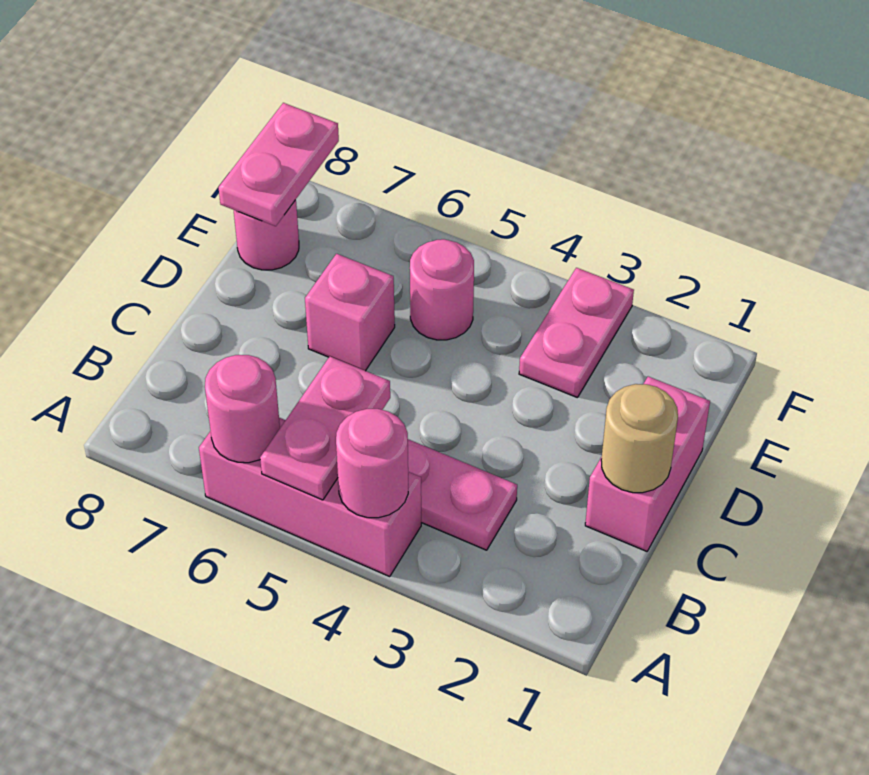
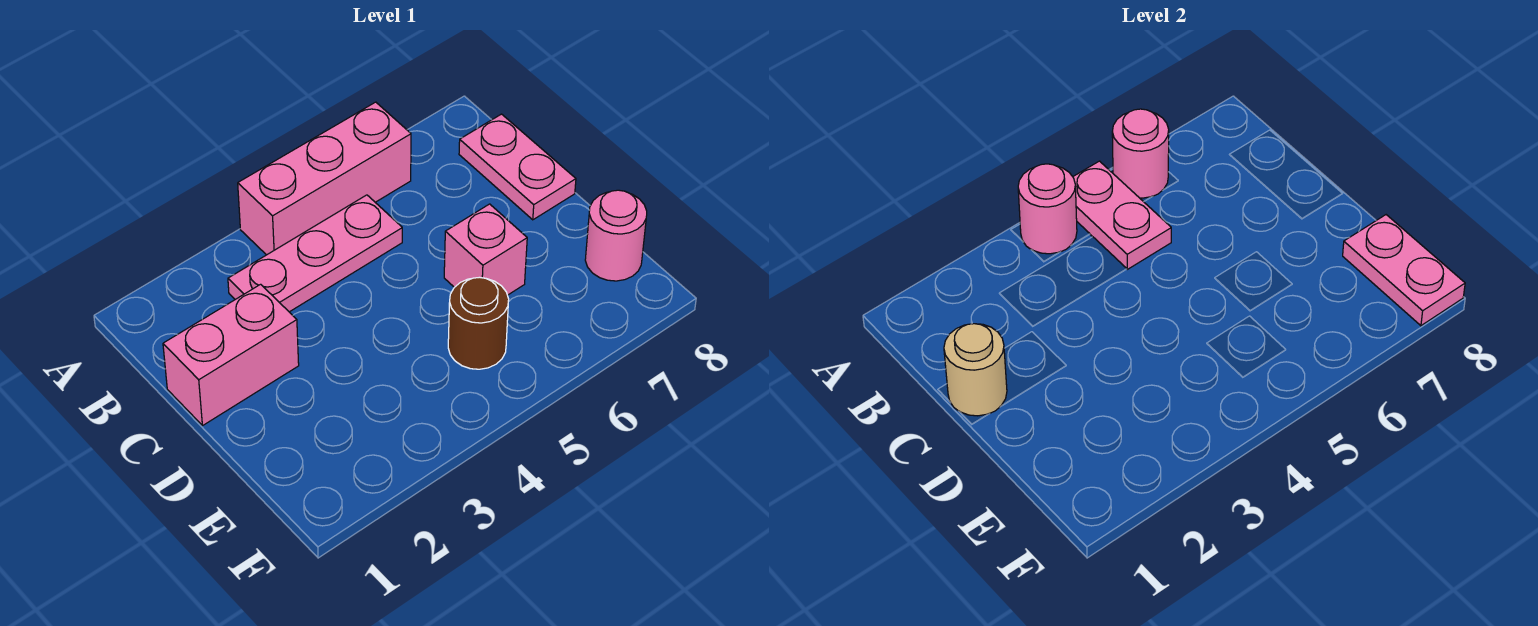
pink 1x2 brick [585,377,710,551] -> pink 1x2 brick turned to [163,284,299,426]
pink 1x2 plate [519,268,634,398] -> pink 1x2 plate moved to [459,114,576,220]
pink 1x1 round brick [410,239,474,340] -> brown 1x1 round brick [448,277,509,369]

